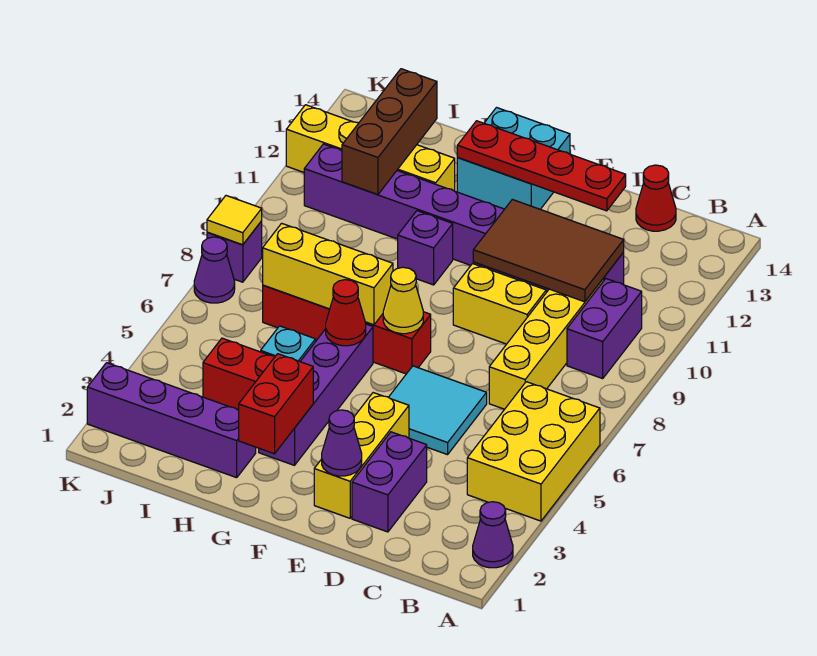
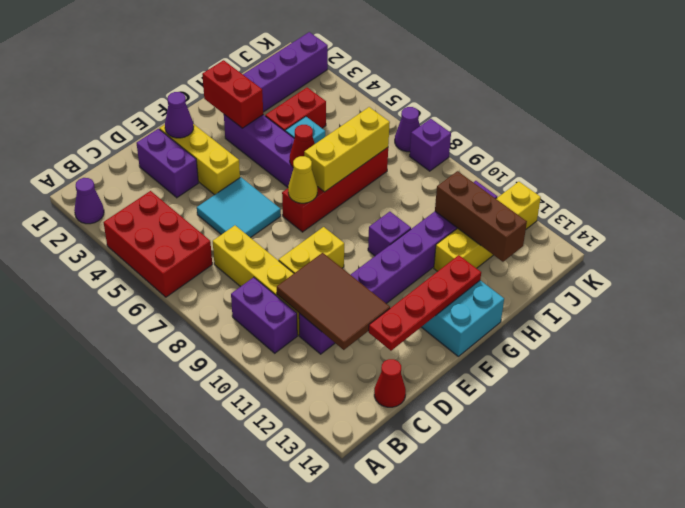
yellow 2x3 brick [467,382,600,521] -> red 2x3 brick [103,191,212,297]
brown 2x3 tile [473,200,624,302] -> brown 2x3 tile turned to [277,253,390,350]
yellow 1x1 tile [207,196,262,245] -> none

